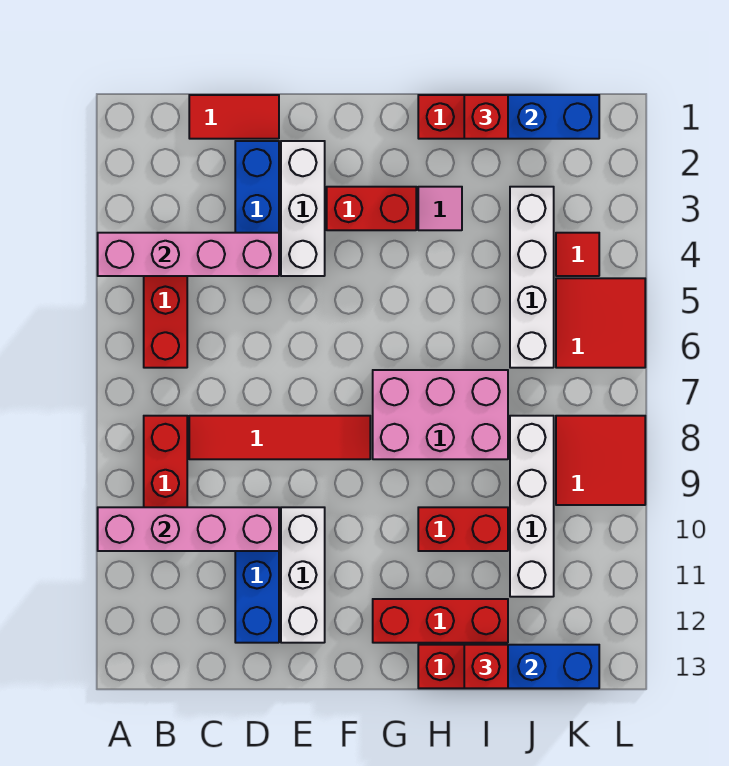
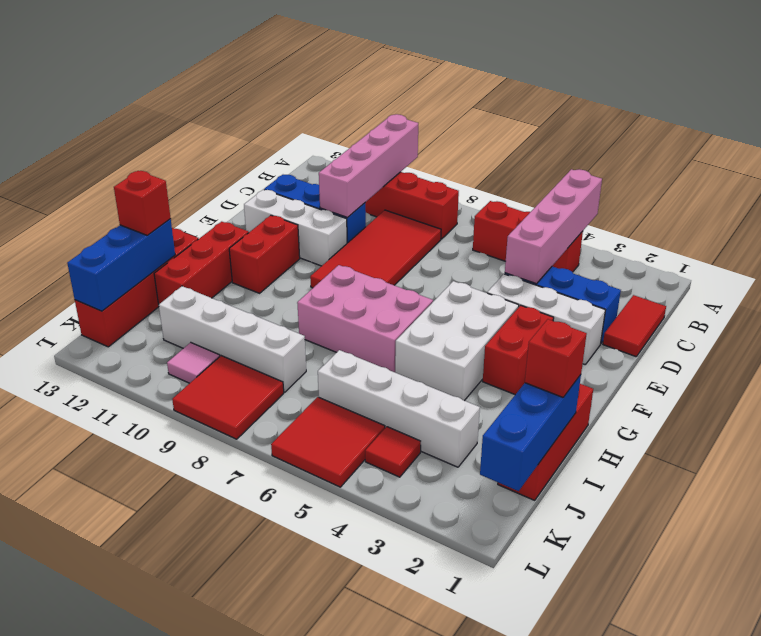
red 1x4 tile [189,416,370,459] -> red 2x4 tile [310,210,441,288]
none -> white 2x3 brick [395,281,519,401]
pink 2x3 brick [373,370,508,459] -> pink 2x3 brick turned to [297,265,433,372]
pink 1x1 tile [418,187,462,230] -> pink 1x1 tile moved to [167,342,220,383]
red 1x2 brick [418,507,508,551] -> red 1x2 brick moved to [229,215,300,293]

